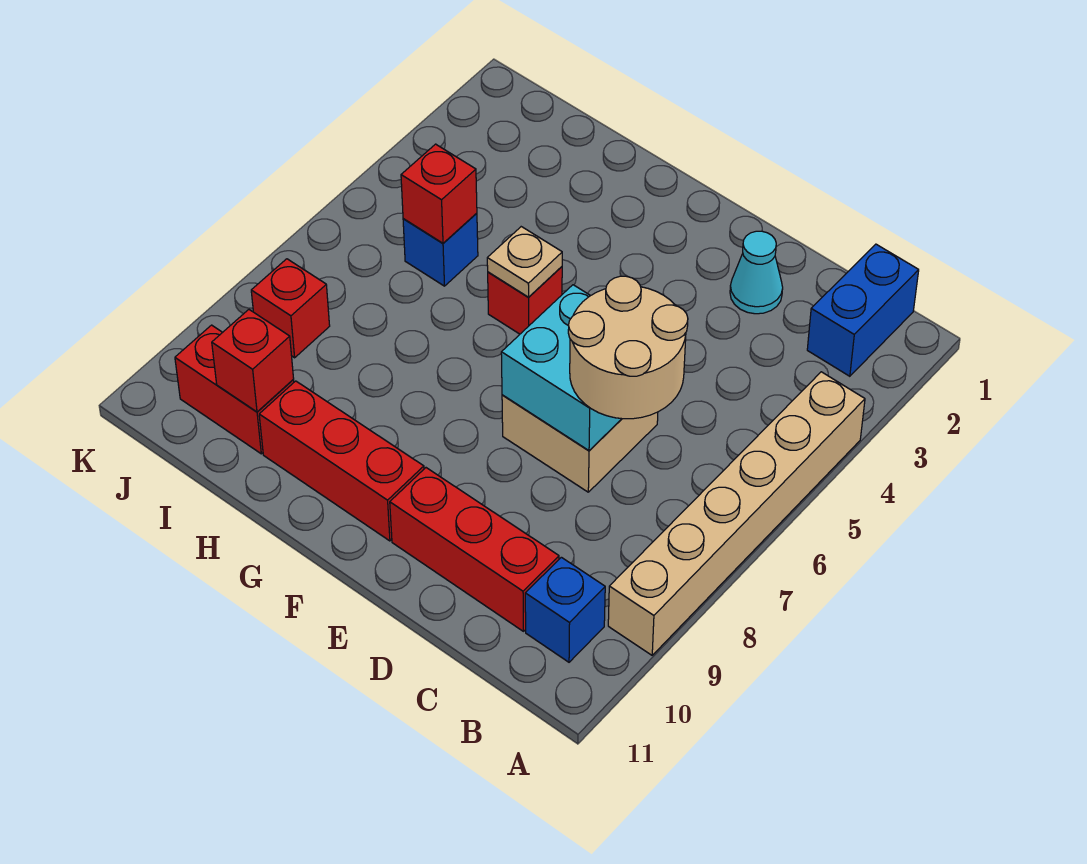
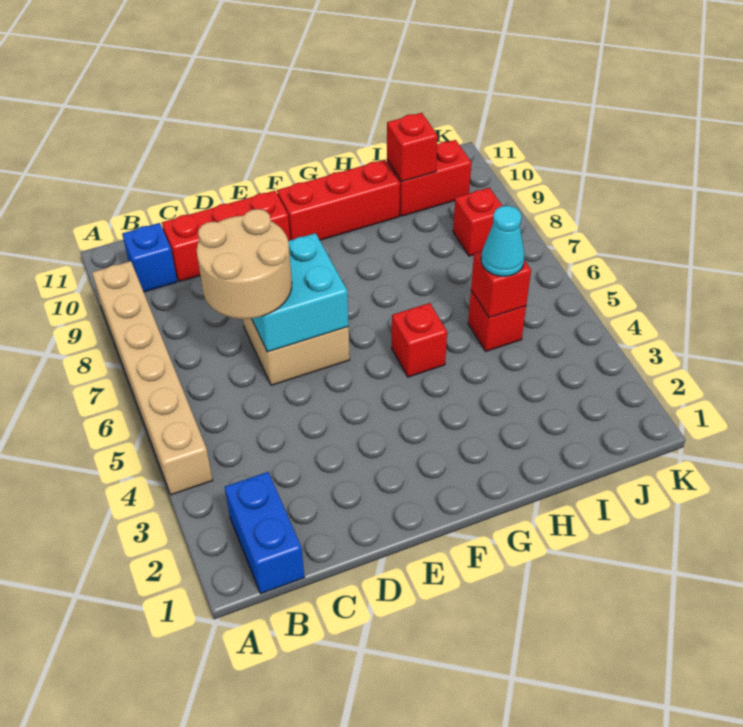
cyan 1x1 cone [730,231,783,314] -> cyan 1x1 cone moved to [481,206,524,276]
tan 1x1 plate [487,227,562,297] -> none
blue 1x1 brick [403,213,478,286] -> red 1x1 brick [468,291,526,351]

